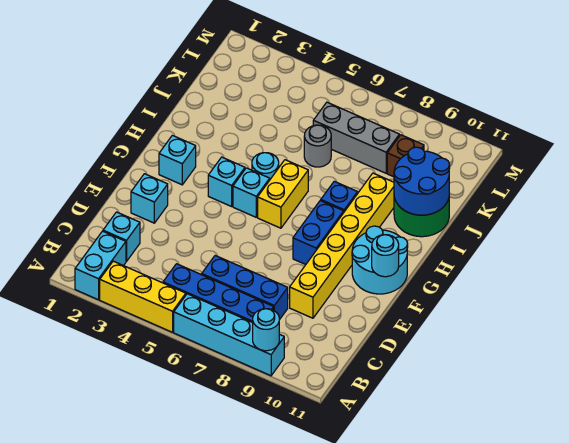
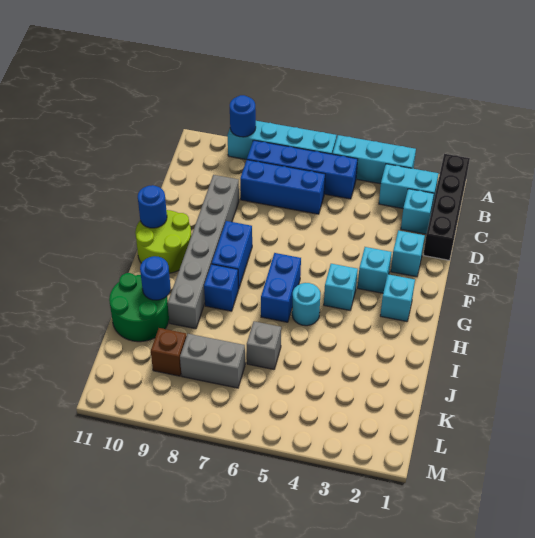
none -> black 1x4 brick [424,154,470,260]
cyan 1x2 brick [75,231,126,300] -> cyan 1x2 brick turned to [379,164,438,208]
yellow 1x3 brick [100,261,186,332] -> cyan 1x3 brick [333,135,416,184]
cyan 1x1 round brick [253,309,279,351] -> blue 1x1 round brick [230,95,256,137]
yellow 1x6 brick [290,173,394,318] -> grey 1x6 brick [168,175,239,329]
cyan 2x2 round brick [352,226,408,294] -> lime 2x2 round brick [135,210,191,273]
cyan 1x1 round brick [372,235,399,277] -> blue 1x1 round brick [138,185,167,228]
cyan 1x1 brick [233,168,270,217] -> cyan 1x1 brick moved to [358,247,392,293]
yellow 1x2 brick [258,160,308,228] -> blue 1x2 brick [261,253,301,322]
blue 2x2 round brick [394,147,450,215] -> blue 1x1 round brick [140,256,171,300]
grey 1x1 round brick [304,125,331,167] -> grey 1x1 brick [247,321,281,369]
grey 1x3 brick [313,102,399,173] -> grey 1x2 brick [180,334,245,388]

